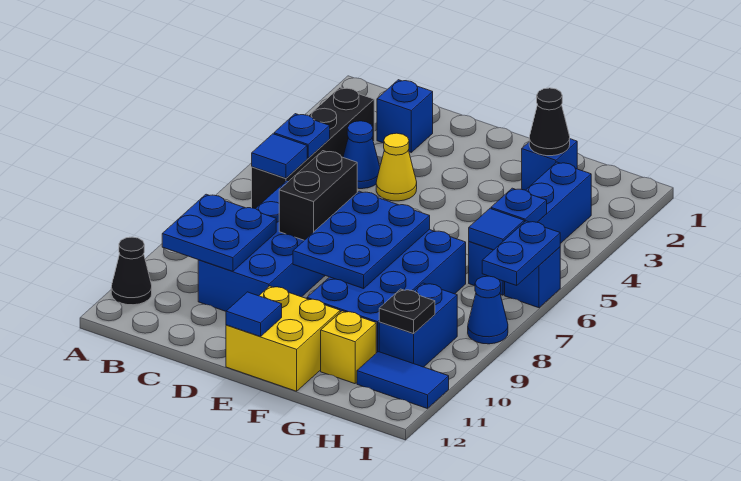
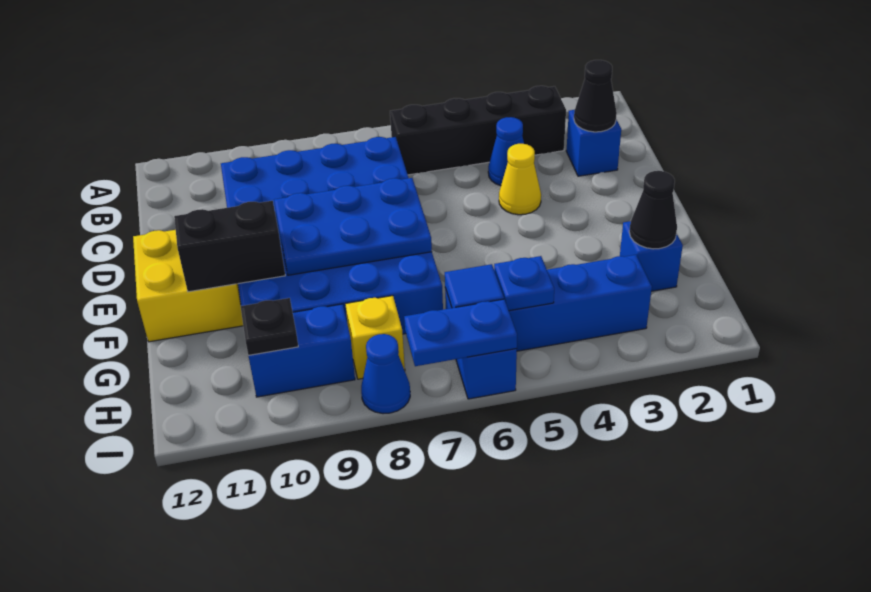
black 1x1 cone [111,237,152,305] -> black 1x1 cone moved to [574,60,617,132]
blue 1x1 plate [274,114,330,158] -> none
blue 1x1 tile [252,134,307,178] -> none
blue 2x2 plate [162,194,276,272] -> none
black 1x2 brick [279,151,357,240] -> black 1x2 brick moved to [174,201,285,292]
blue 1x1 tile [226,292,282,337] -> none
yellow 1x1 brick [321,311,376,384] -> yellow 1x1 brick moved to [345,296,405,379]
blue 1x2 tile [357,352,449,409] -> none

